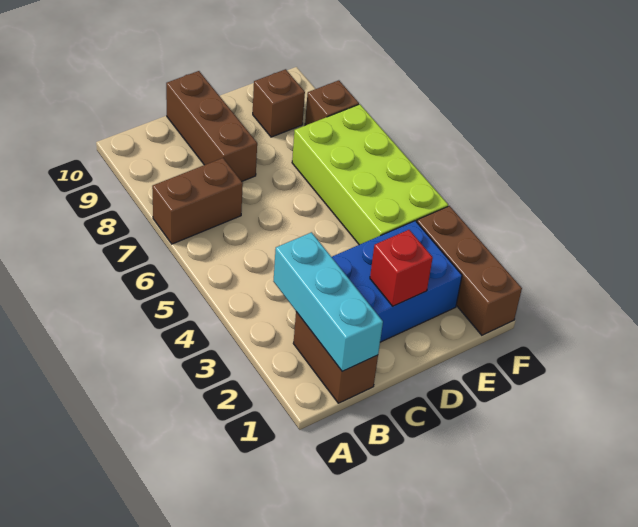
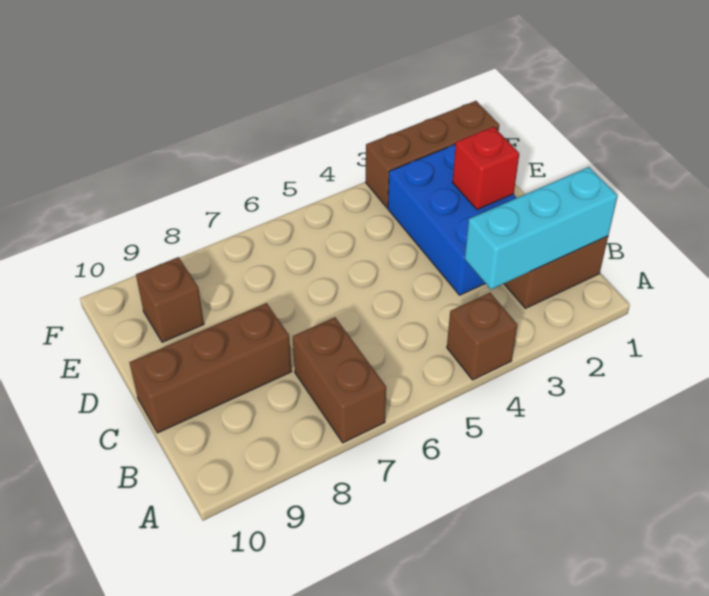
lime 2x4 brick [292,104,448,245] -> none
brown 1x1 brick [305,80,359,125] -> brown 1x1 brick moved to [447,293,517,380]

